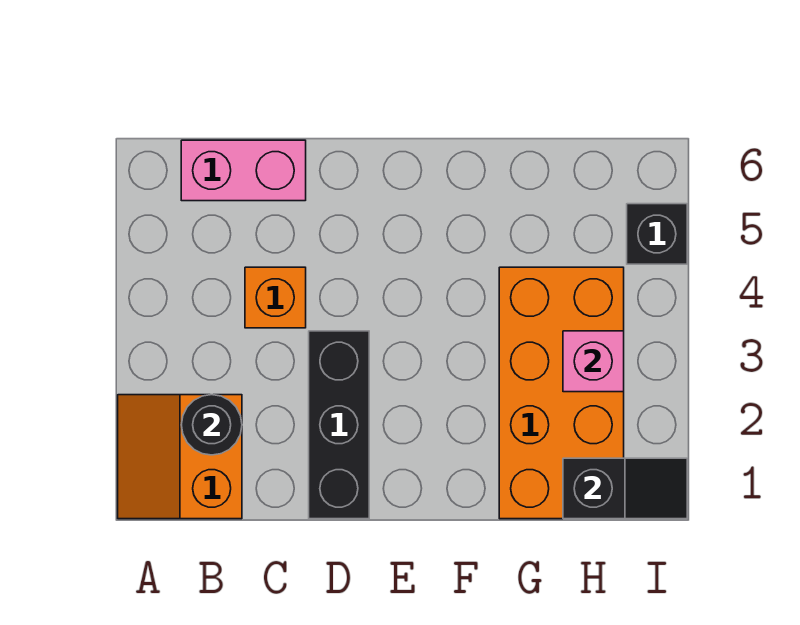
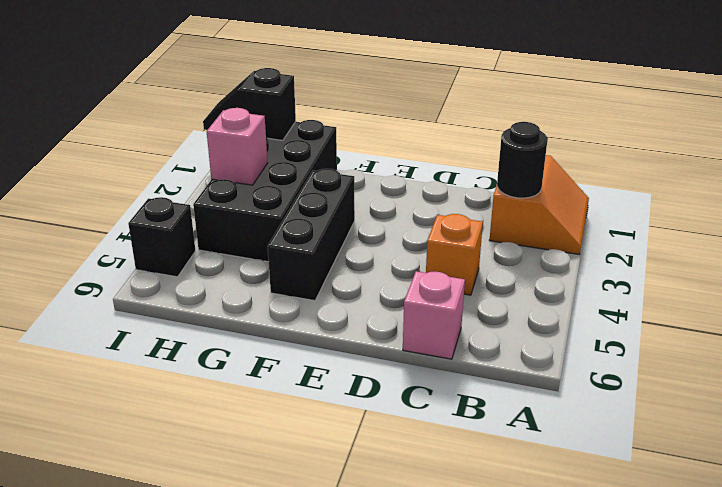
pink 1x2 brick [181,140,306,201] -> pink 1x1 brick [403,271,465,359]
black 1x3 brick [309,331,369,519] -> black 1x3 brick moved to [268,169,355,301]
orange 2x4 brick [499,267,624,519] -> black 2x4 brick [193,120,337,262]

